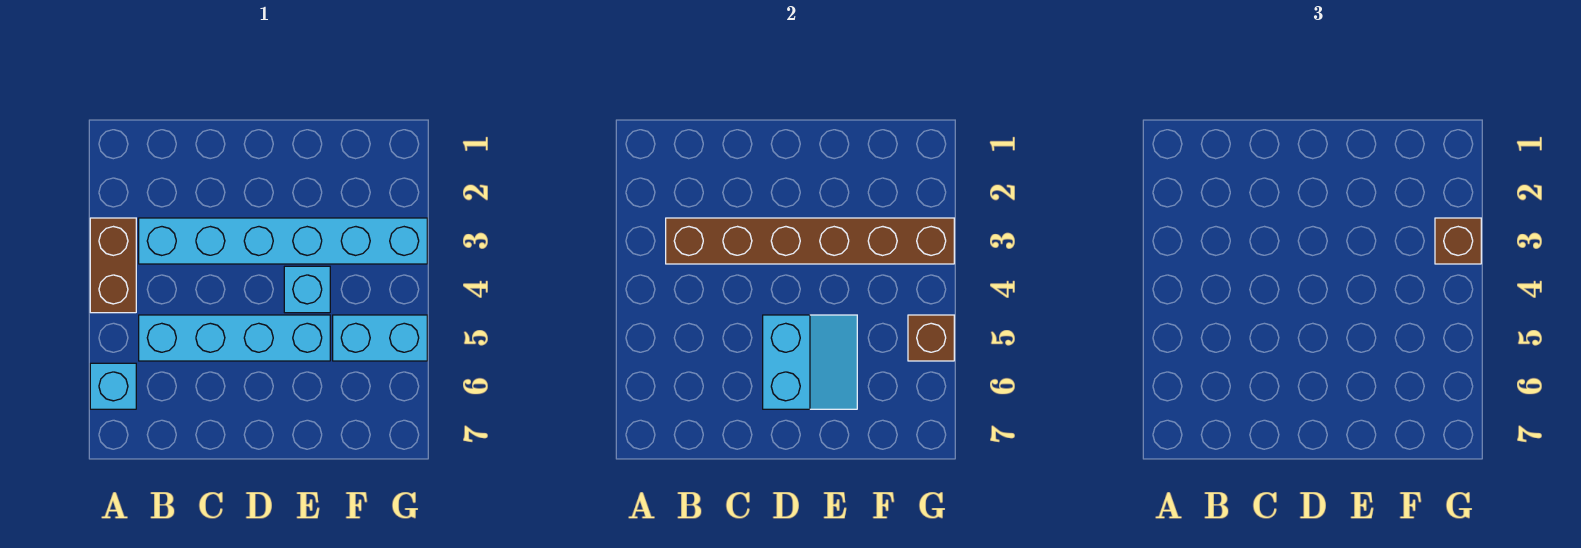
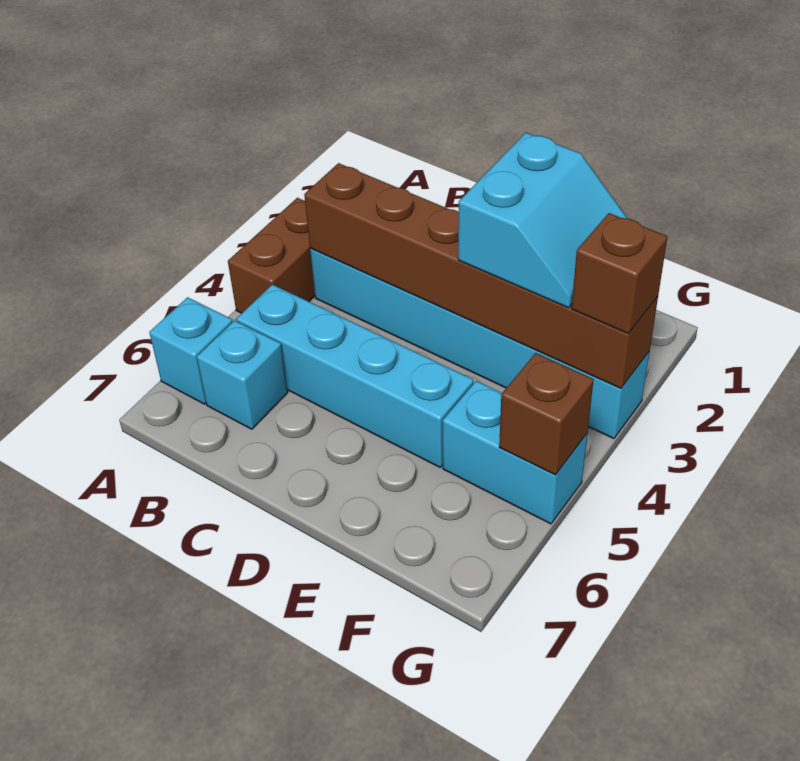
cyan 2x2 slope [763,315,857,409] -> cyan 2x2 slope moved to [458,133,628,308]
cyan 1x1 brick [284,266,330,313] -> cyan 1x1 brick moved to [197,321,288,429]

